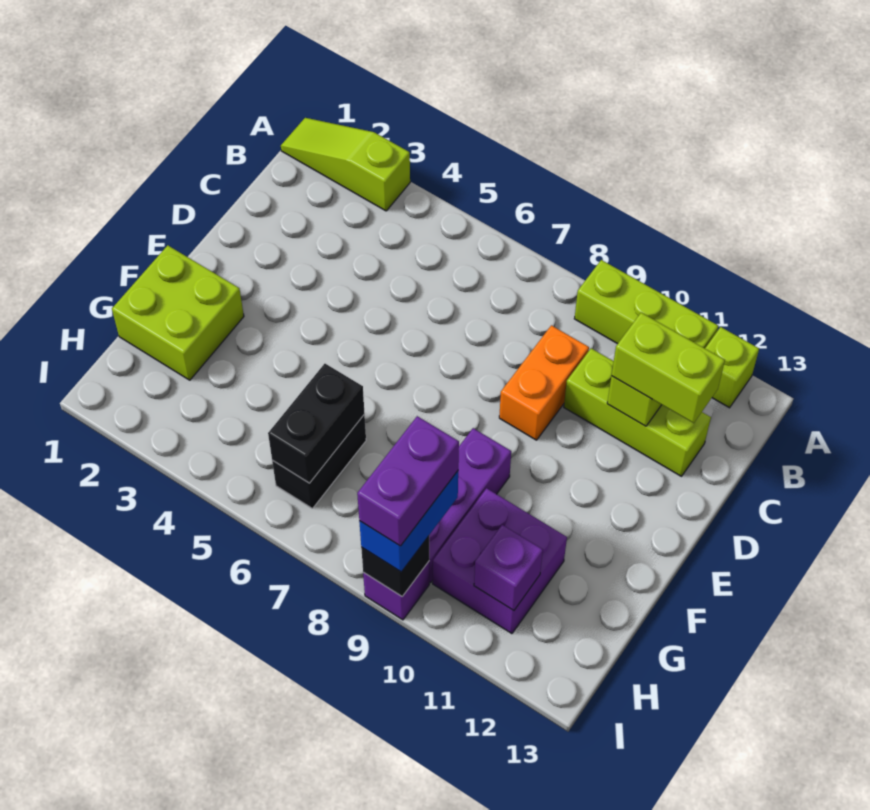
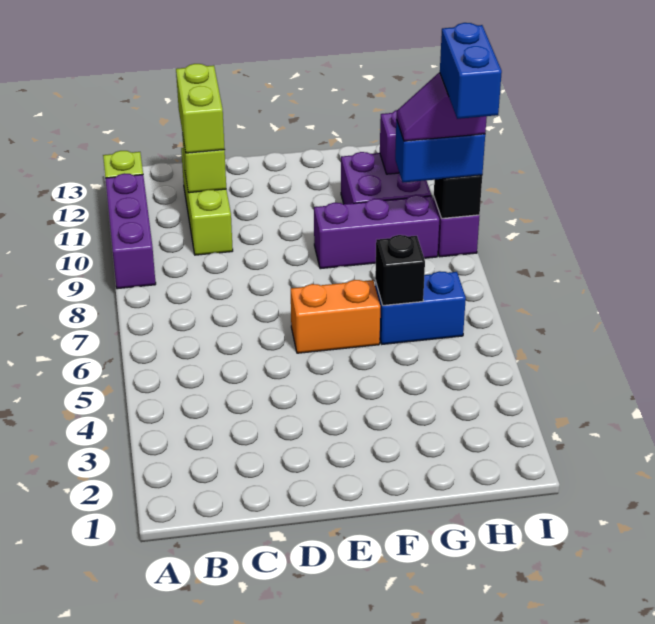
lime 1x3 slope [281,118,410,211] -> none
lime 1x3 brick [574,260,718,348] -> purple 1x3 brick [105,173,156,289]
orange 1x2 brick [499,325,589,440] -> orange 1x2 brick moved to [291,280,380,353]
lime 2x2 brick [112,245,244,380] -> none
black 1x2 brick [272,414,366,508] -> blue 1x2 brick [375,271,466,344]
black 1x2 brick [268,364,365,483] -> black 1x1 brick [375,235,425,305]
purple 1x2 brick [357,416,459,546] -> purple 1x2 slope [396,73,487,141]
none -> blue 1x2 brick [440,23,502,119]

